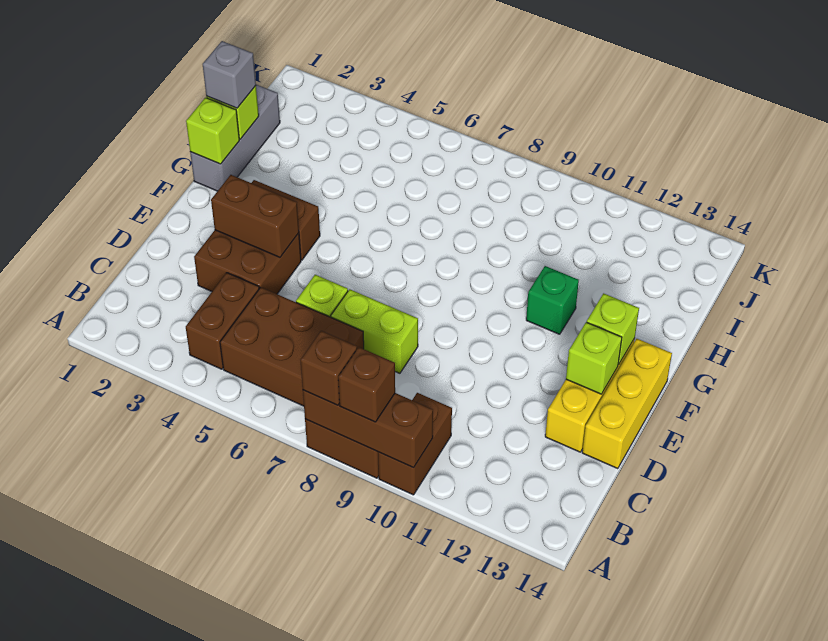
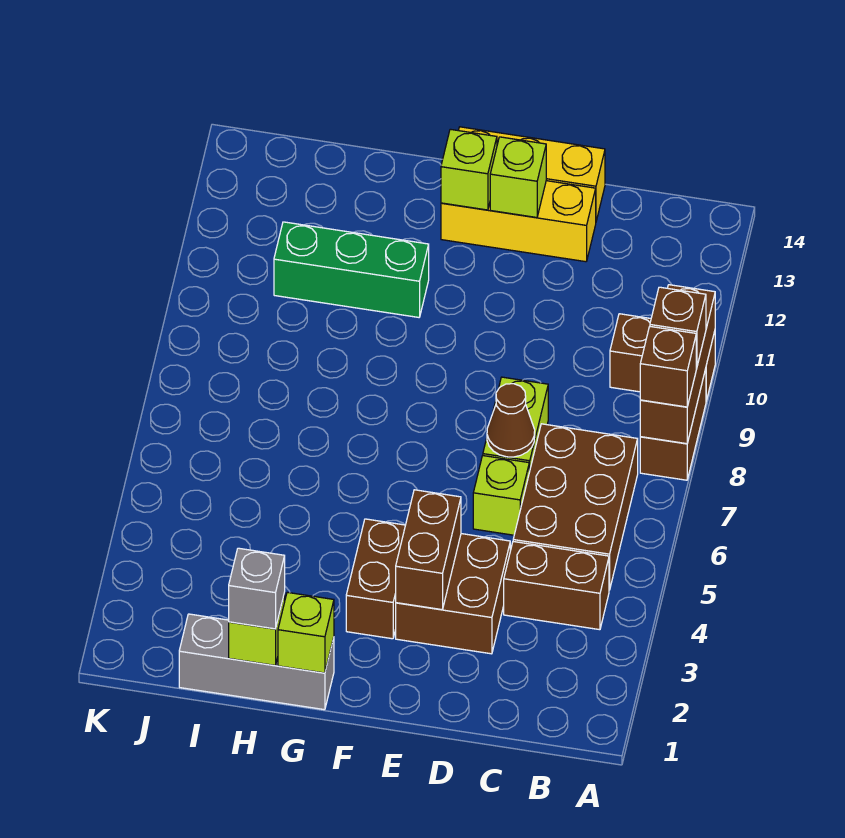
none -> brown 1x1 cone [487,384,535,457]
green 1x1 brick [526,266,579,334] -> green 1x3 brick [274,222,429,317]

